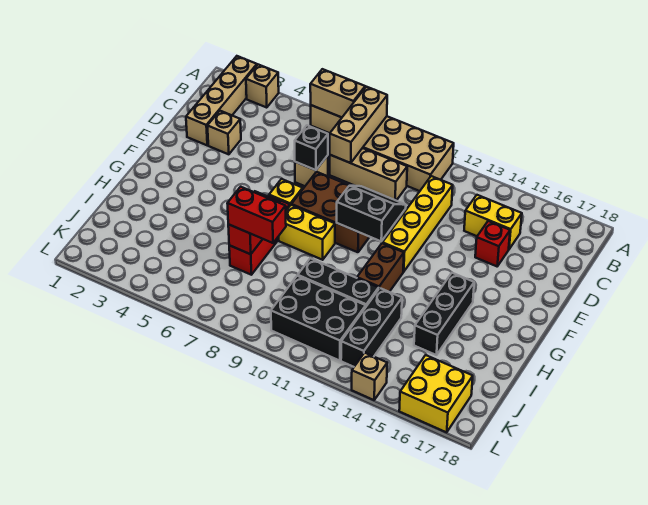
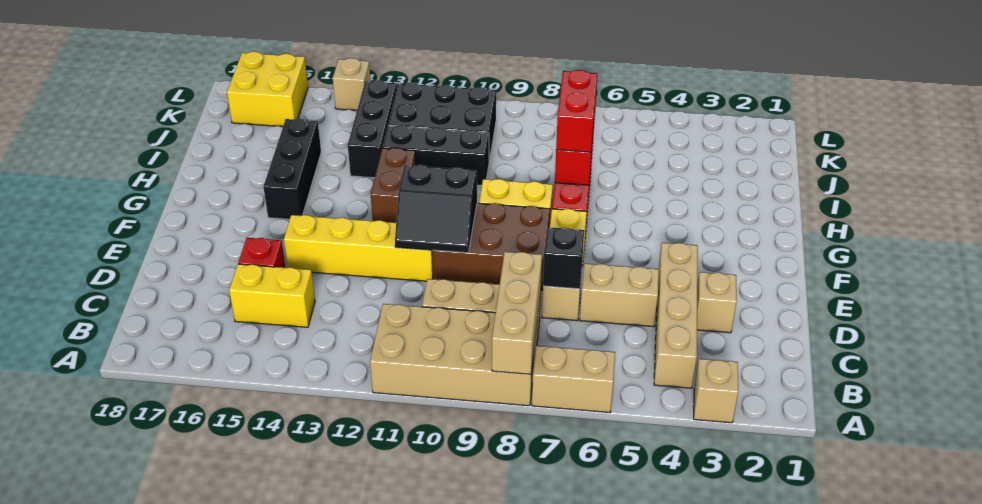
tan 1x4 brick [186,56,257,145] -> tan 1x4 brick moved to [654,243,698,388]
tan 1x2 brick [310,69,365,117] -> tan 1x2 brick moved to [580,263,659,327]
yellow 1x4 brick [382,176,453,272] -> yellow 1x4 brick turned to [284,215,434,281]
red 1x2 brick [227,187,286,243] -> red 1x2 brick turned to [556,70,597,152]

